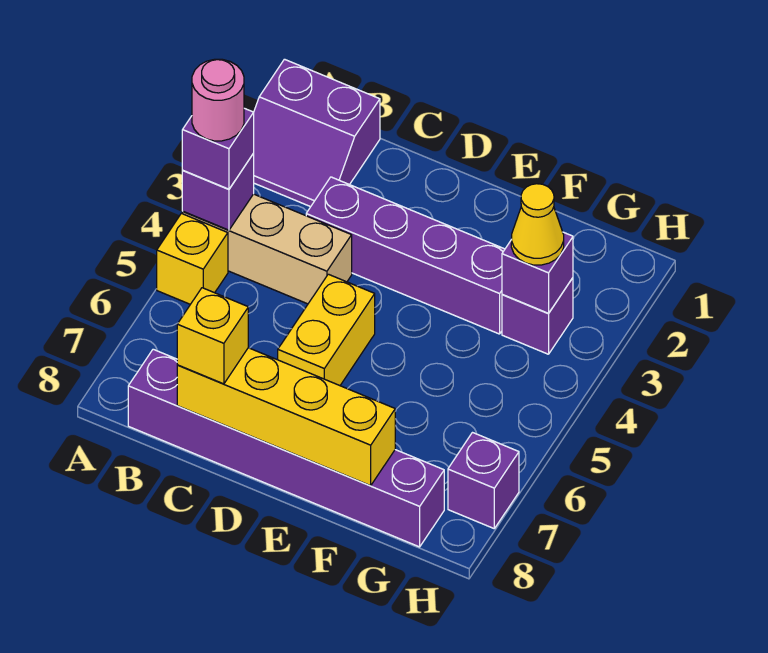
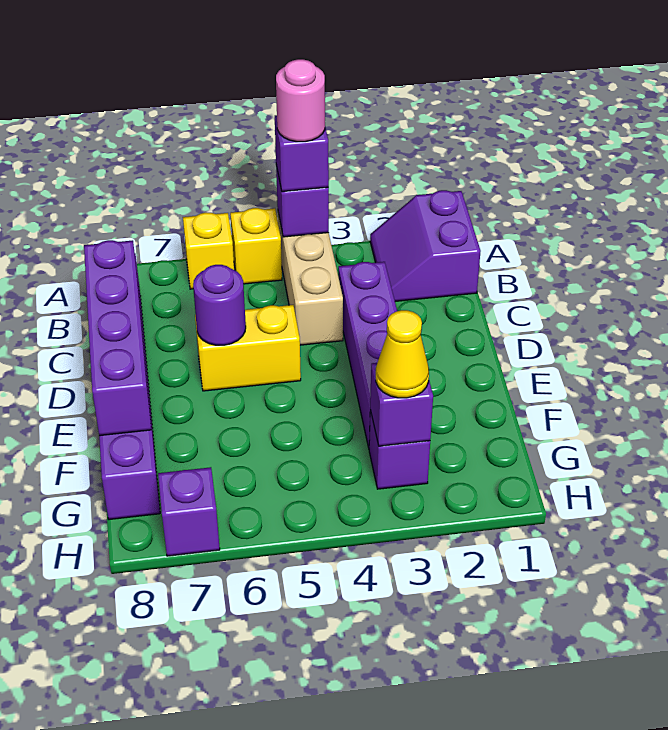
yellow 1x4 brick [177,348,395,486] -> purple 1x4 brick [84,240,151,436]
yellow 1x1 brick [177,288,248,384] -> yellow 1x1 brick moved to [183,212,234,289]
none -> purple 1x1 round brick [193,265,246,345]

